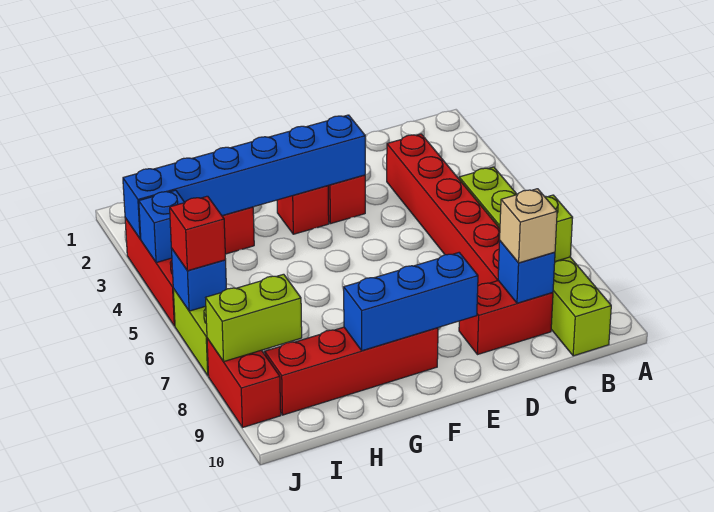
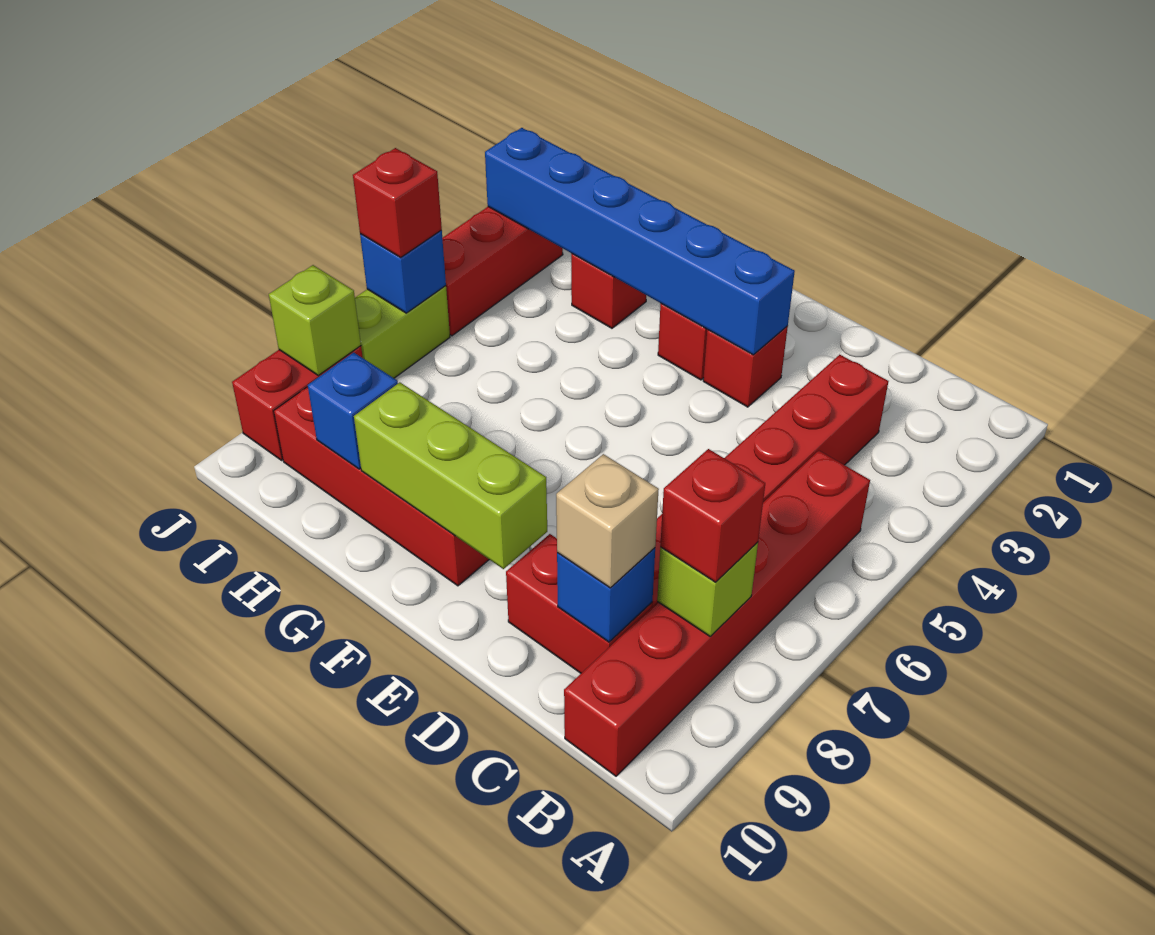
lime 1x6 brick [459,167,611,356] -> red 1x6 brick [564,451,870,776]
none -> red 1x1 brick [660,449,765,582]
blue 1x3 brick [344,253,478,351] -> lime 1x3 brick [354,382,547,569]
lime 1x2 brick [206,274,302,361] -> lime 1x1 brick [269,265,361,376]
blue 1x1 brick [139,190,185,263] -> blue 1x1 brick moved to [308,352,398,469]

